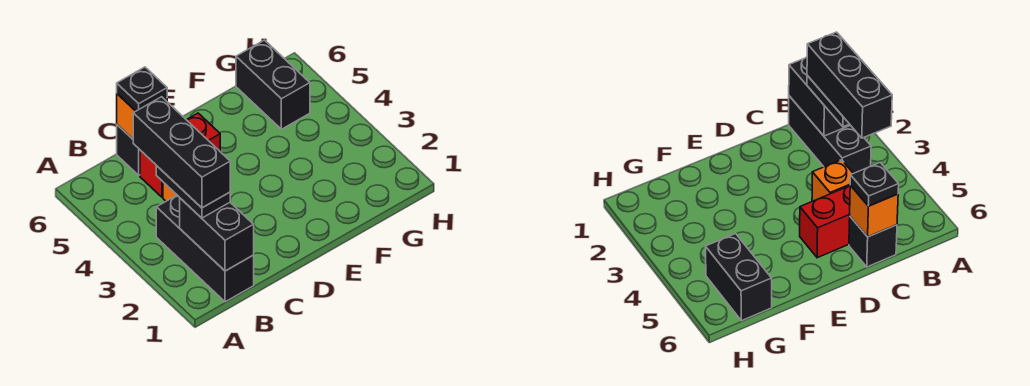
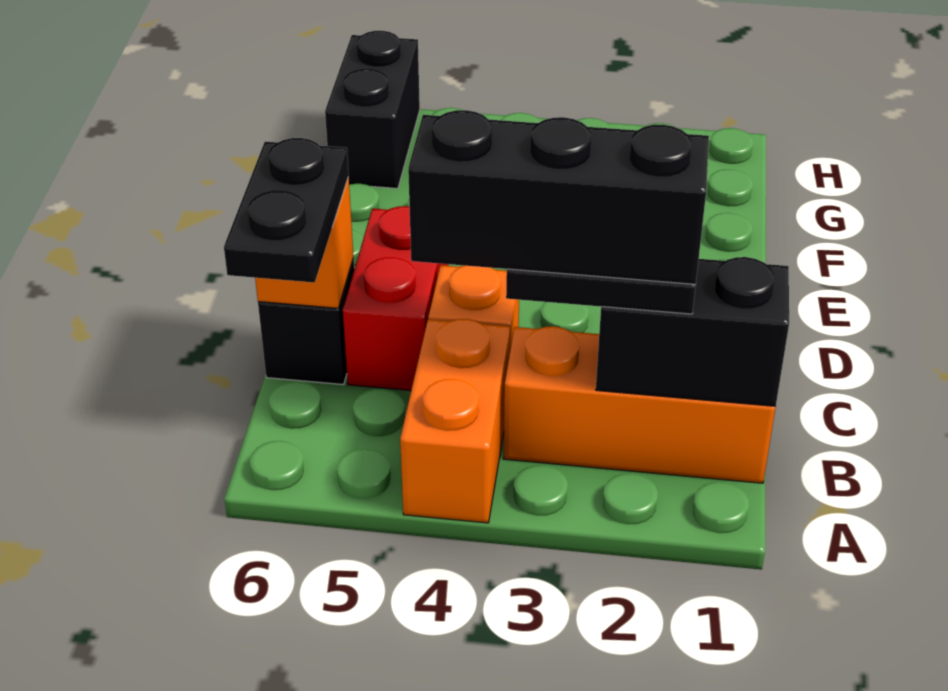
none -> orange 1x2 brick [400,319,510,523]
black 1x3 brick [156,195,254,302] -> orange 1x3 brick [503,326,776,483]
black 1x1 plate [117,67,167,111] -> black 1x2 plate [224,138,349,283]
black 1x2 brick [236,40,310,129] -> black 1x2 brick turned to [325,31,420,189]

